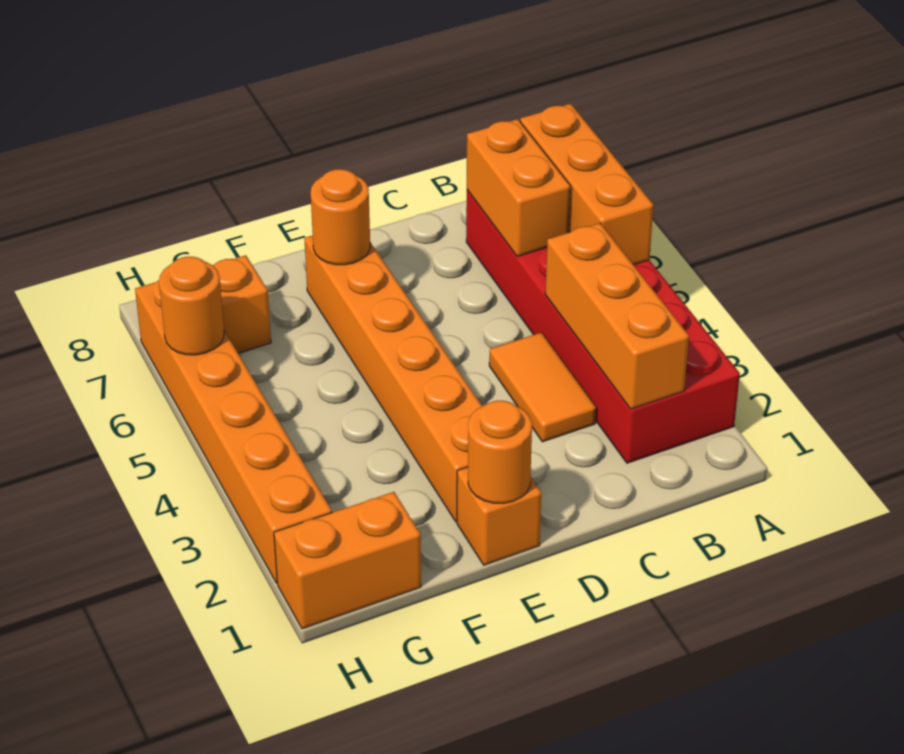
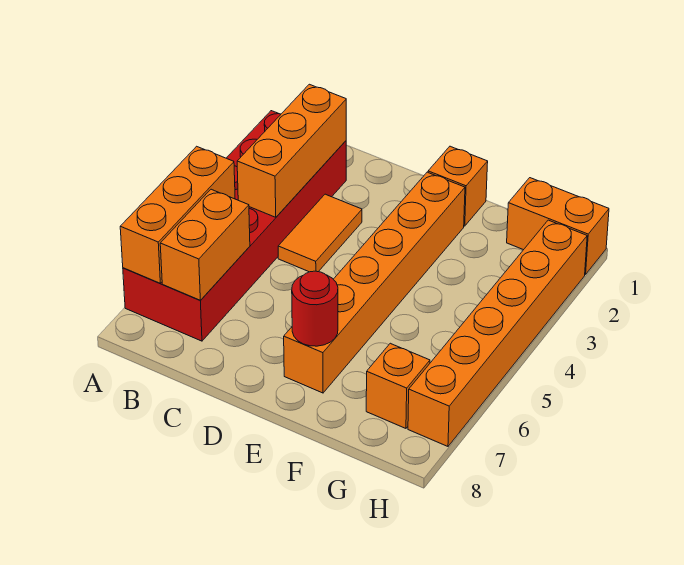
orange 1x1 round brick [468,401,532,504] -> none
orange 1x1 round brick [311,169,370,265] -> red 1x1 round brick [292,271,338,346]
orange 1x1 round brick [159,257,224,355] -> none

